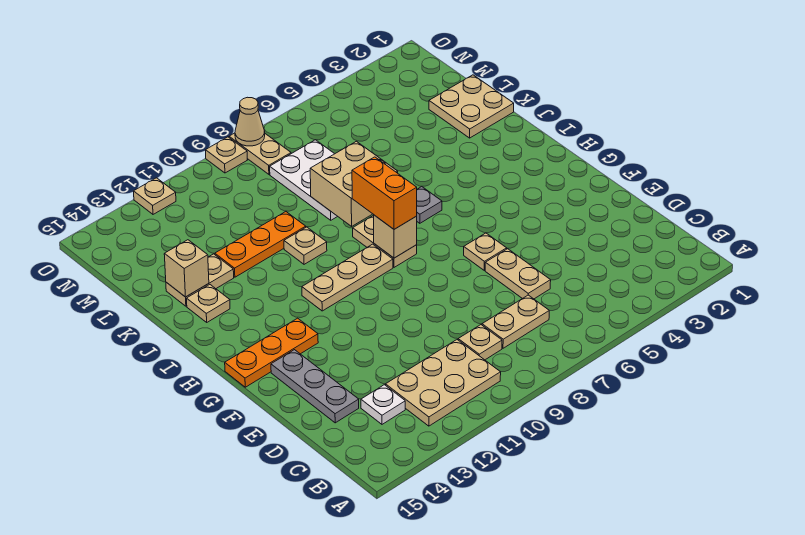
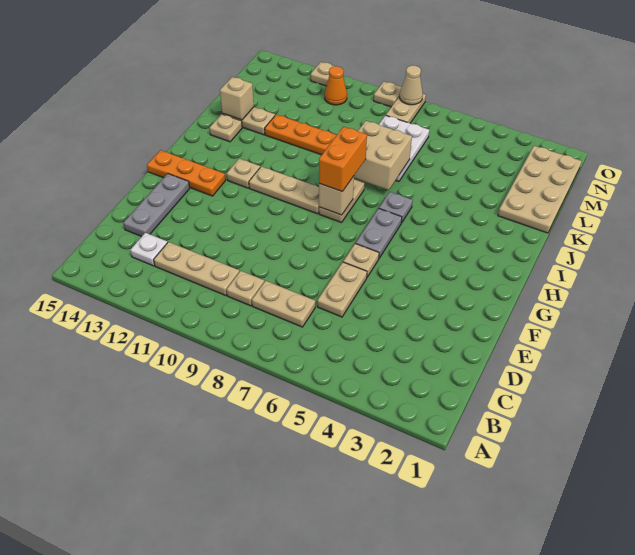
tan 2x3 plate [386,340,501,426] -> tan 1x3 plate [154,242,240,296]
none -> grey 1x2 plate [356,208,402,258]
tan 1x1 plate [284,227,327,264] -> tan 1x1 plate moved to [227,159,260,188]
tan 2x2 plate [429,75,514,138] -> tan 2x4 plate [498,146,581,233]
none -> orange 1x1 cone [325,66,347,105]

